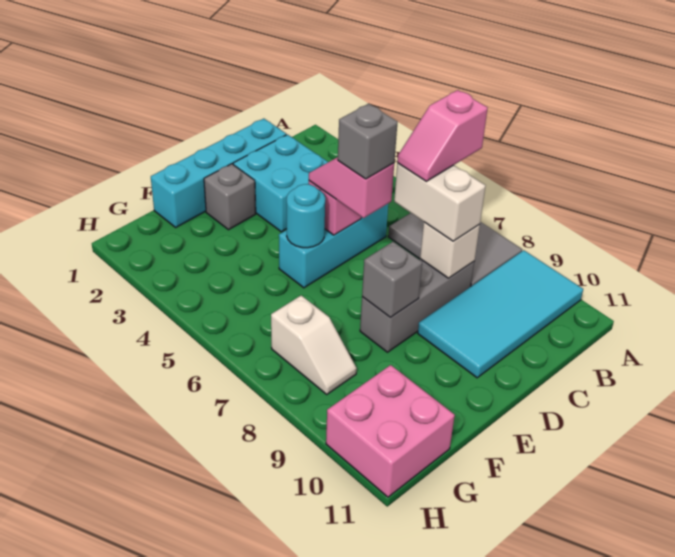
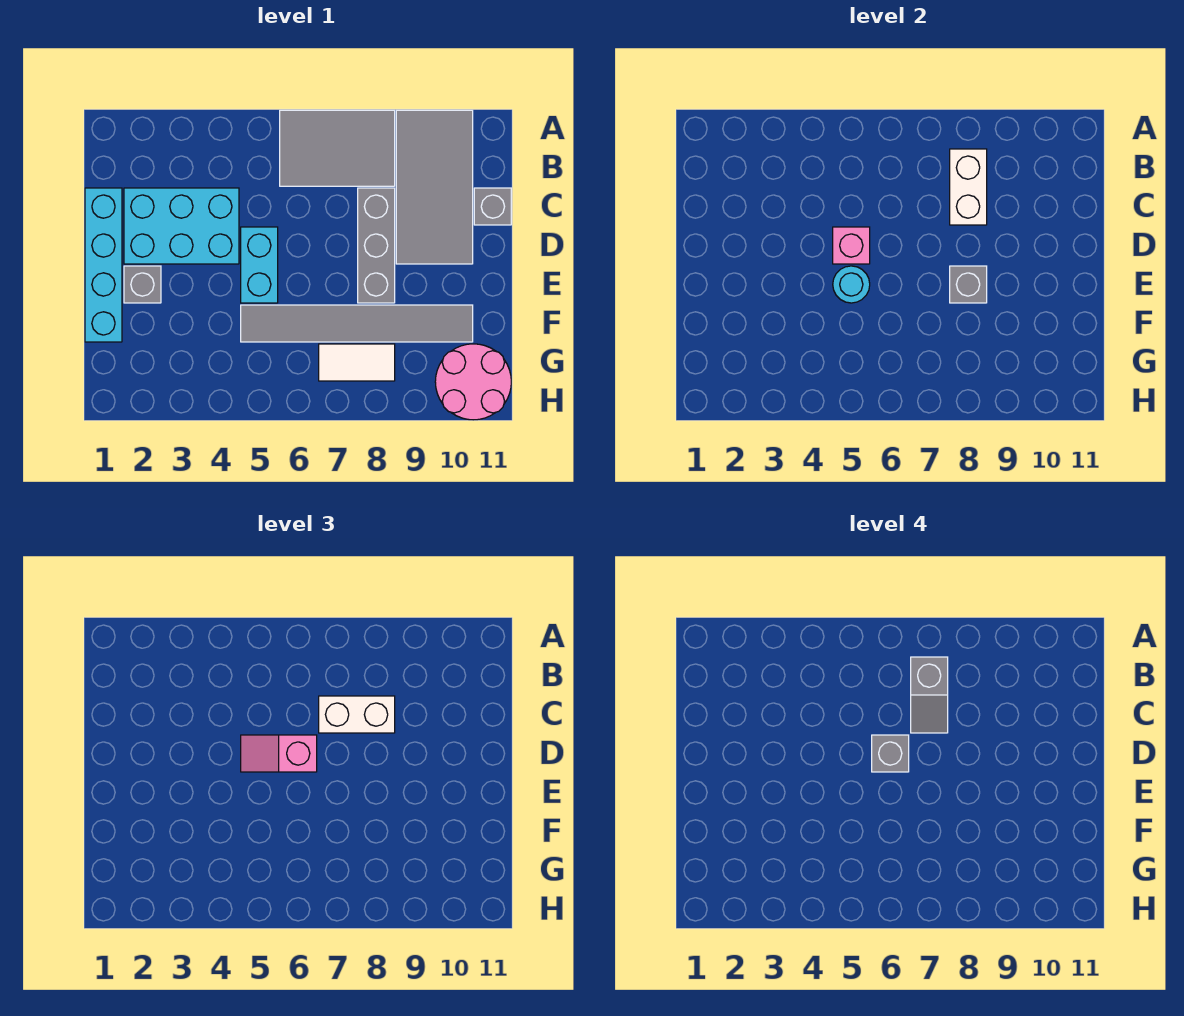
cyan 2x4 tile [418,250,583,378] -> grey 2x4 tile [396,110,473,264]
pink 1x2 slope [397,90,488,181] -> grey 1x2 slope [911,657,948,733]
cyan 2x2 brick [233,134,328,232] -> cyan 2x3 brick [124,188,239,264]
cyan 1x3 brick [279,204,388,288] -> cyan 1x2 brick [241,227,278,303]
white 1x1 brick [420,222,480,278] -> white 1x2 brick [950,149,987,225]
none -> grey 1x1 brick [474,188,511,225]
none -> grey 1x6 tile [241,305,473,342]
white 1x2 slope [271,296,357,394] -> white 1x2 tile [319,344,395,381]
pink 2x2 brick [326,365,455,497] -> pink 2x2 round brick [435,344,511,420]

